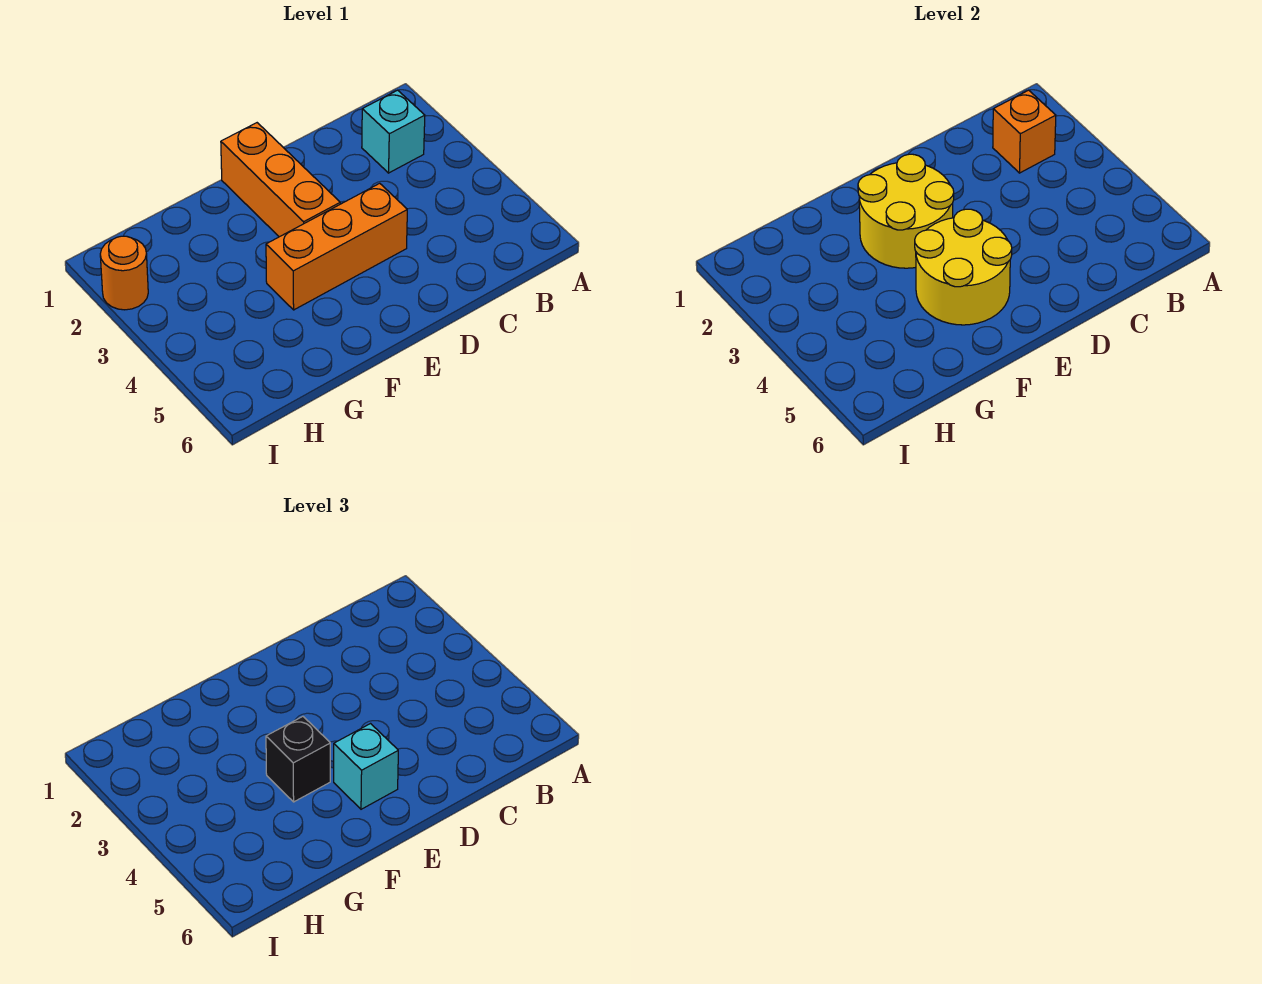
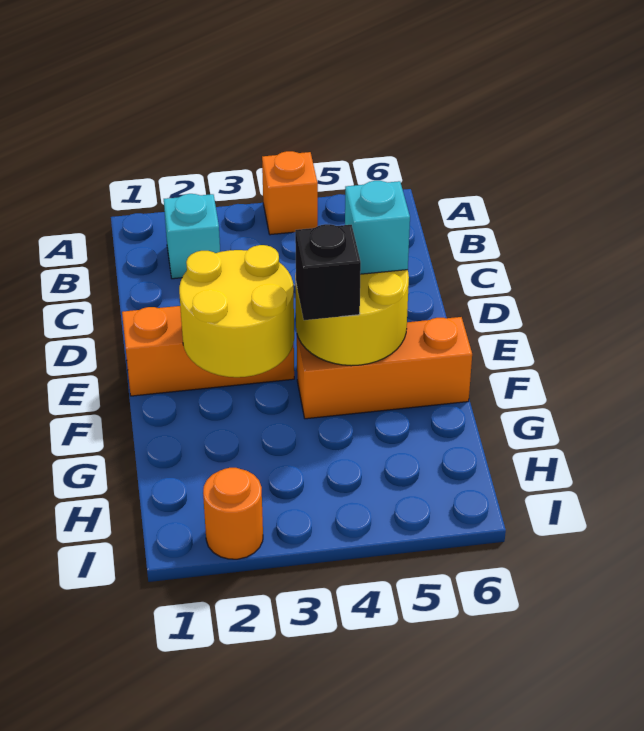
orange 1x1 brick [993,90,1056,173] -> orange 1x1 brick moved to [262,151,318,235]
orange 1x3 brick [266,183,407,310] -> orange 1x3 brick turned to [297,317,472,419]

